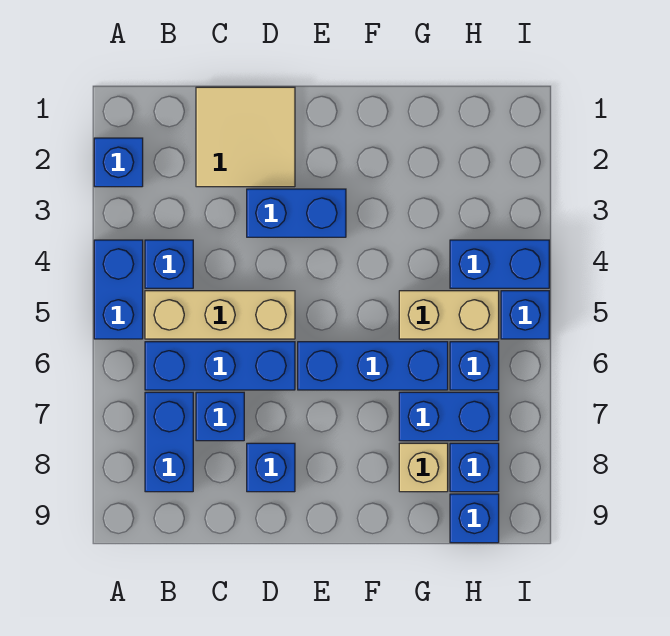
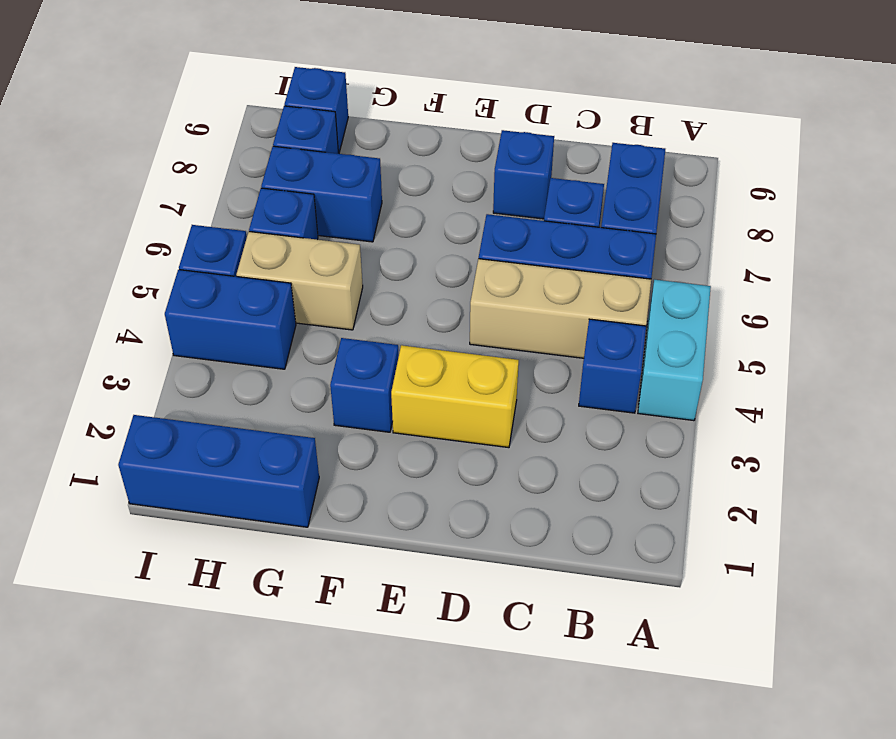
blue 1x1 brick [94,138,143,187] -> blue 1x1 brick moved to [330,338,399,432]
blue 1x2 brick [94,240,143,339] -> cyan 1x2 brick [638,280,711,421]
tan 2x2 tile [196,87,295,187] -> none
blue 1x2 brick [247,189,346,237] -> yellow 1x2 brick [391,345,519,448]
blue 1x3 brick [298,342,448,390] -> blue 1x3 brick moved to [118,415,319,527]
tan 1x1 brick [399,443,448,492] -> none

